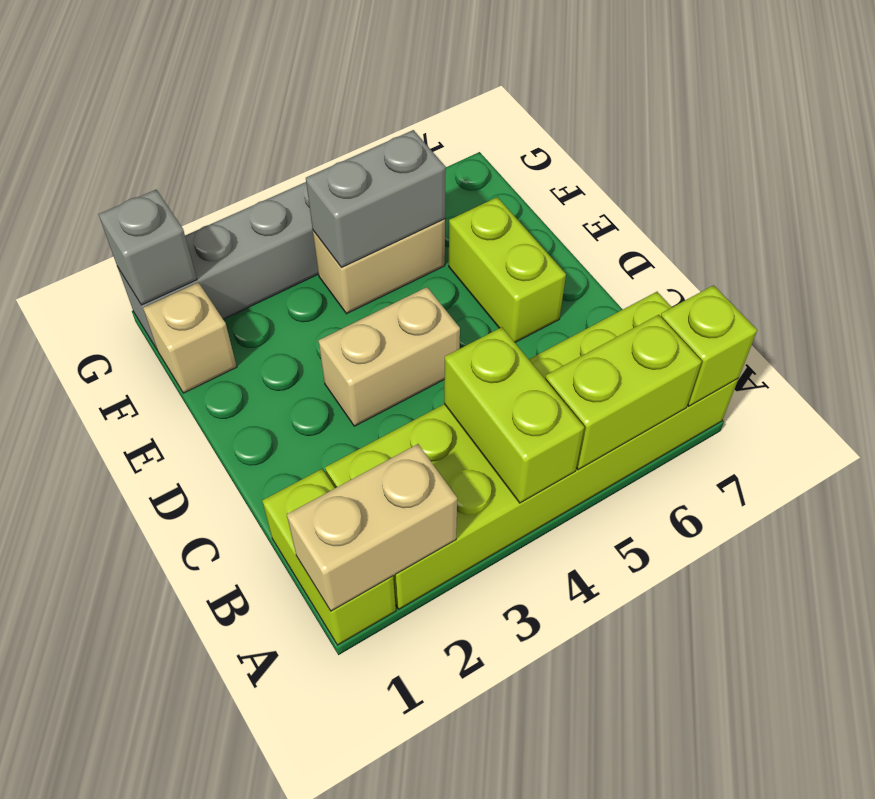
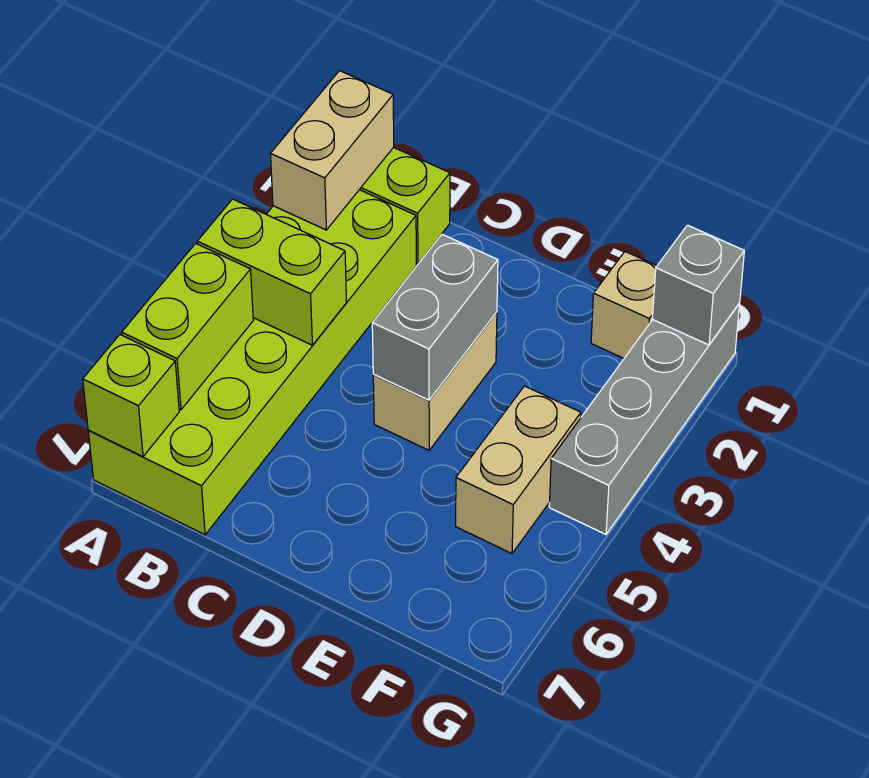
lime 1x2 brick [449,197,566,342] -> none
grey 1x2 brick [306,130,446,268] -> grey 1x2 brick moved to [372,234,498,400]

